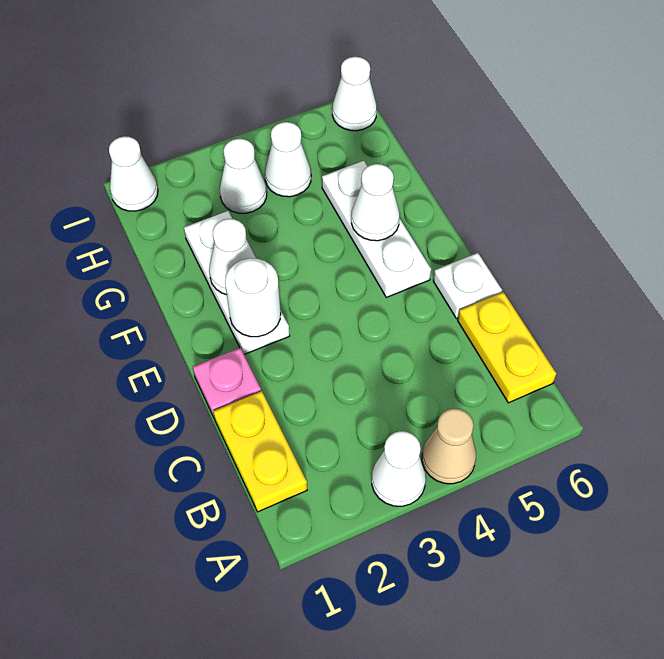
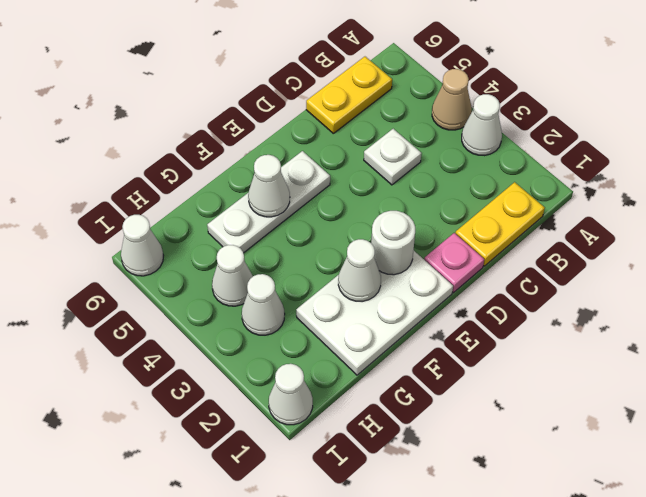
white 1x1 plate [433,253,502,319] -> white 1x1 plate moved to [364,129,422,185]
white 1x3 plate [184,211,290,354] -> white 2x3 plate [296,250,453,375]

